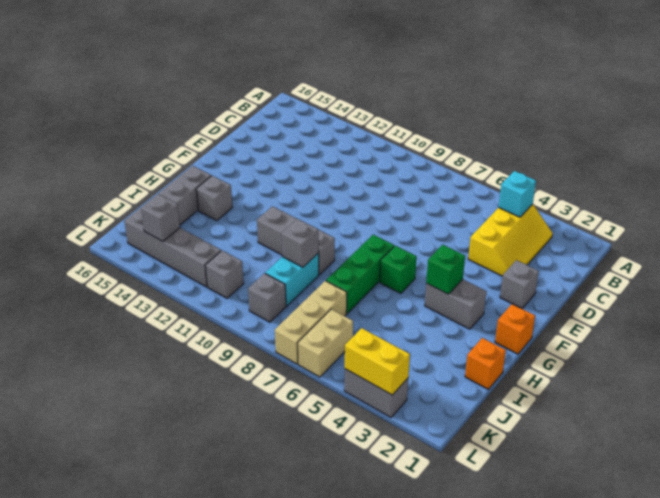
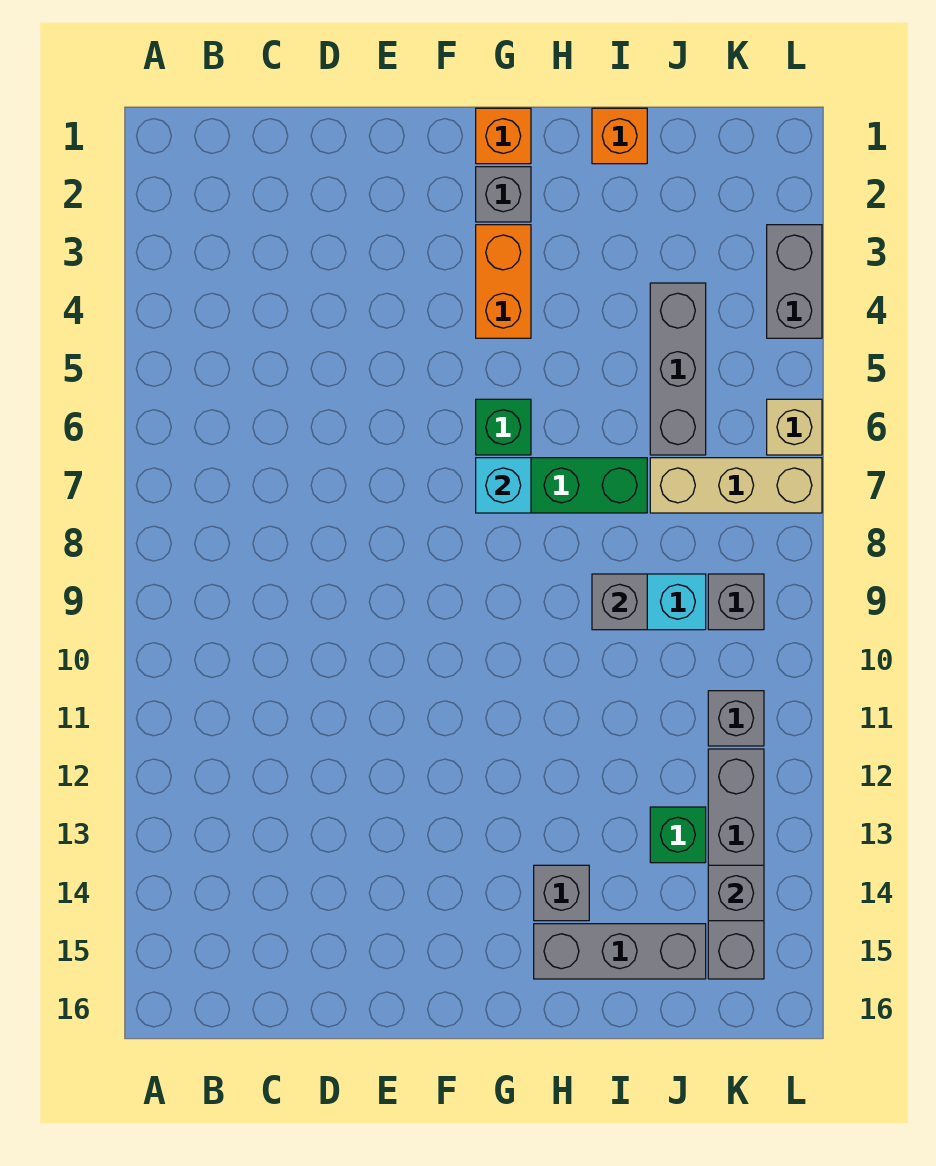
yellow 2x3 slope [468,204,553,276] -> none
cyan 1x1 brick [499,171,536,217] -> cyan 1x1 brick moved to [476,458,531,513]
grey 1x1 brick [500,260,539,308] -> grey 1x1 brick moved to [476,167,531,222]
grey 1x2 brick [425,279,486,329] -> orange 1x2 brick [476,225,531,338]
green 1x1 brick [426,245,465,294] -> green 1x1 brick moved to [650,807,706,863]
grey 1x3 brick [257,206,335,275] -> grey 1x3 brick moved to [650,283,706,455]
tan 1x2 brick [298,309,353,377] -> tan 1x1 brick [767,399,822,455]
yellow 1x2 brick [345,328,410,395] -> none

